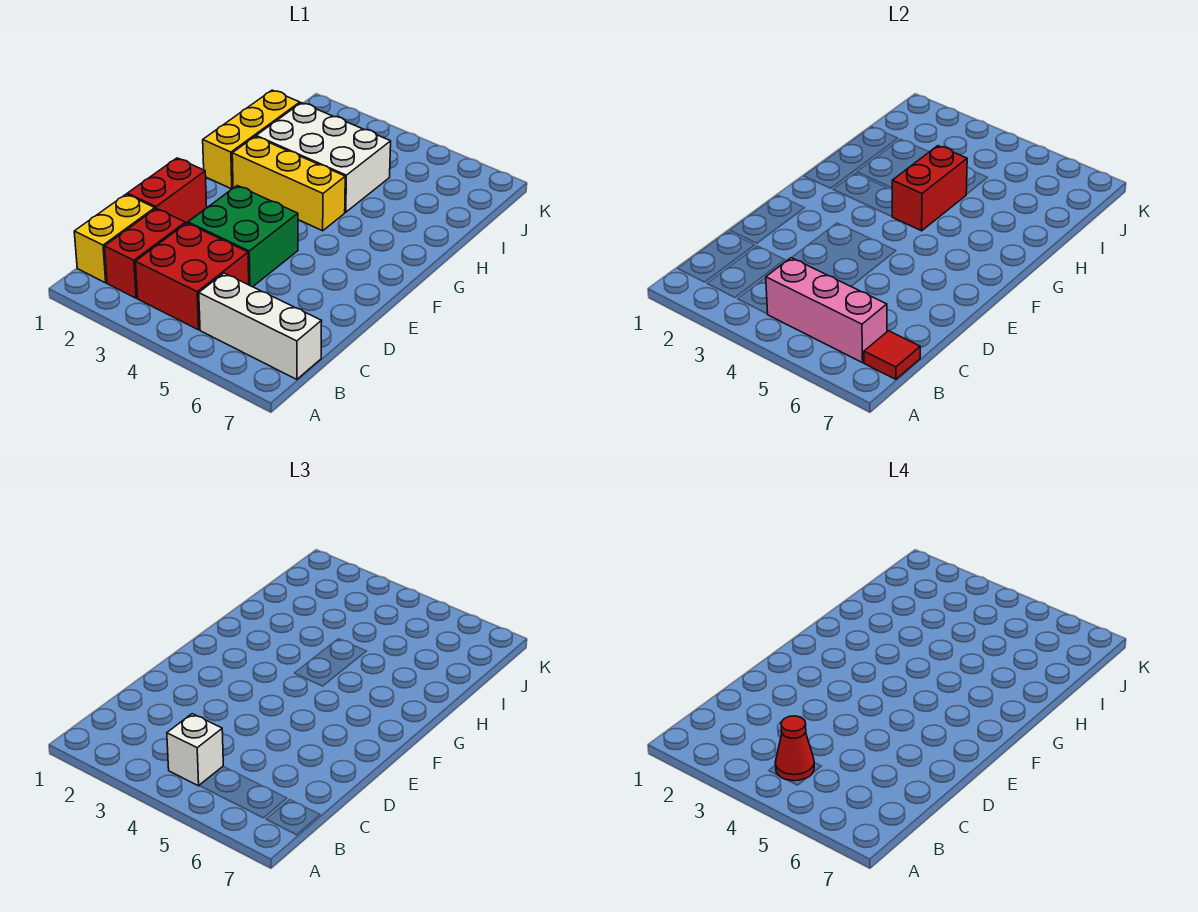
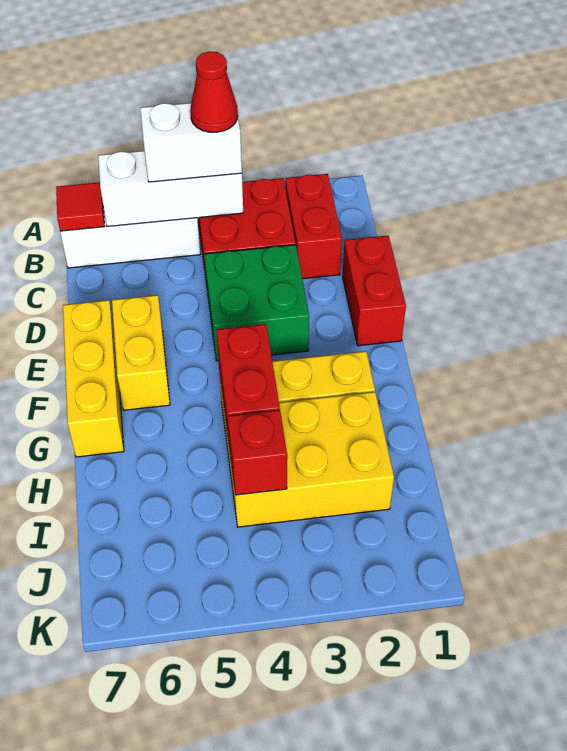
yellow 1x2 brick [74,194,155,283] -> yellow 1x2 brick moved to [112,295,170,410]
pink 1x3 brick [766,258,887,363] -> white 1x3 brick [98,151,243,226]
white 1x1 brick [167,714,223,786] -> white 1x2 brick [140,103,242,182]
yellow 1x3 brick [203,90,300,189] -> yellow 1x3 brick moved to [63,300,124,457]
white 2x3 brick [256,103,391,212] -> yellow 2x3 brick [224,392,394,527]
none -> red 1x1 brick [228,410,287,495]

